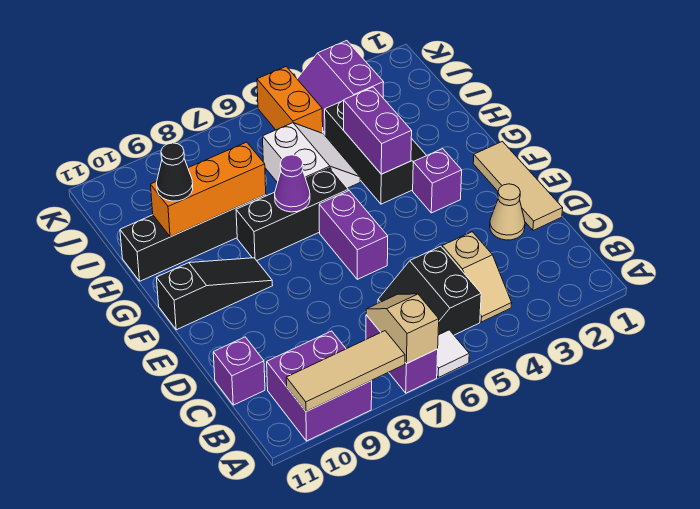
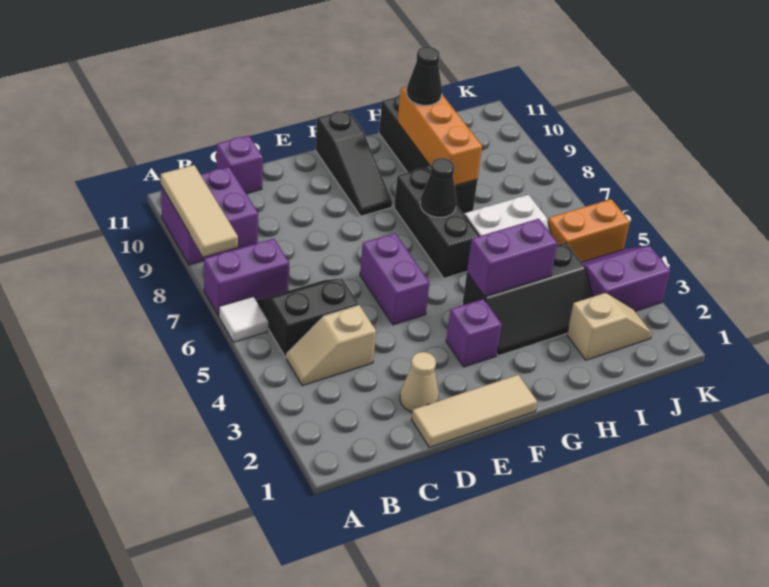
tan 1x2 slope [366,294,439,364] -> tan 1x2 slope moved to [567,293,652,360]
purple 1x2 brick [319,191,388,279] -> purple 1x2 brick turned to [360,233,430,325]
purple 1x1 cone [275,155,310,212] -> black 1x1 cone [420,158,457,218]

